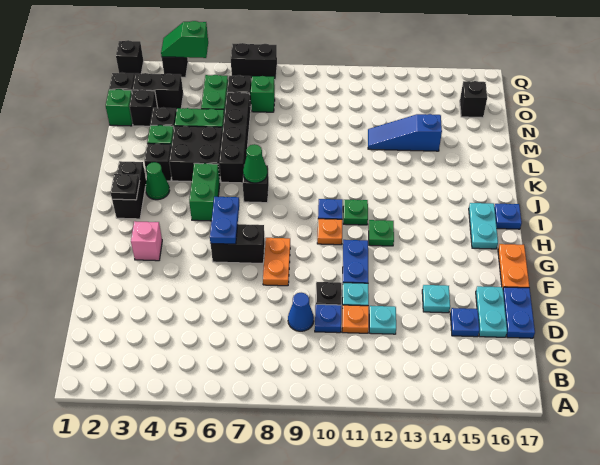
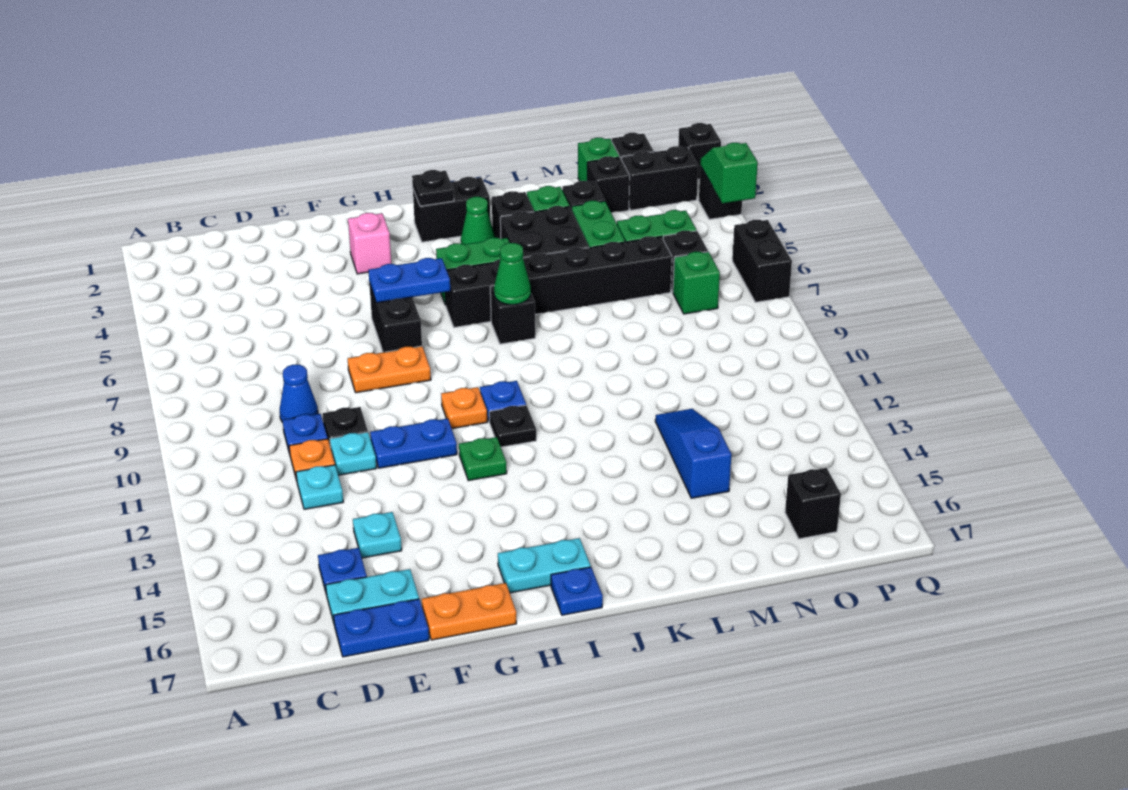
green 1x1 plate [343,200,368,225] -> black 1x1 plate [489,405,536,447]
black 1x4 brick [219,92,250,183] -> black 1x6 brick [445,236,672,327]
black 1x2 brick [133,73,183,110] -> black 1x2 brick turned to [622,146,698,210]

